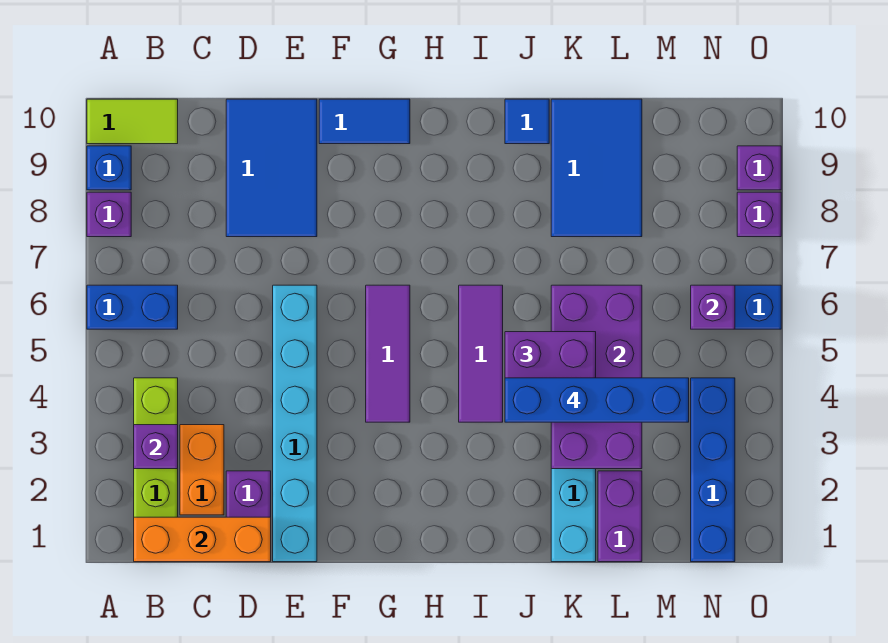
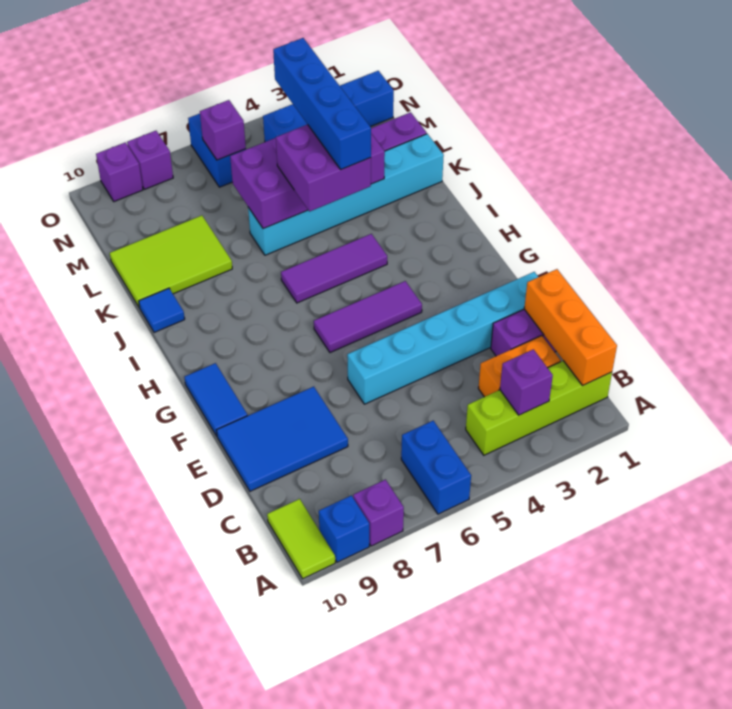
blue 2x3 tile [551,99,642,237] -> lime 2x3 tile [110,215,232,308]

